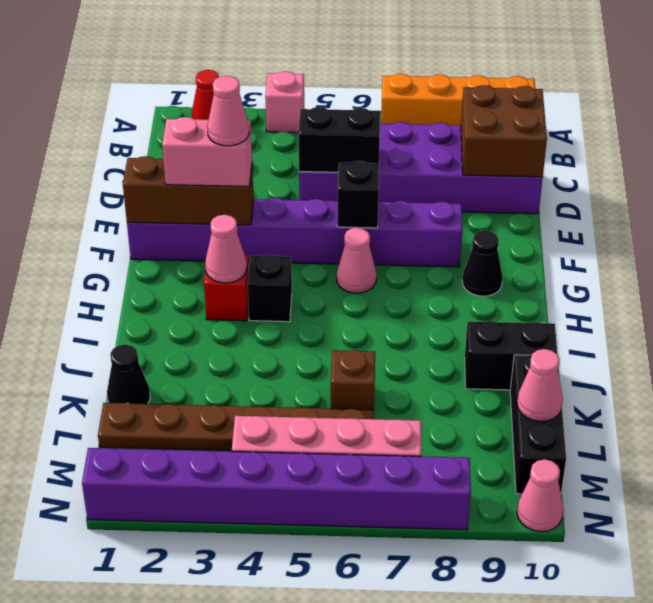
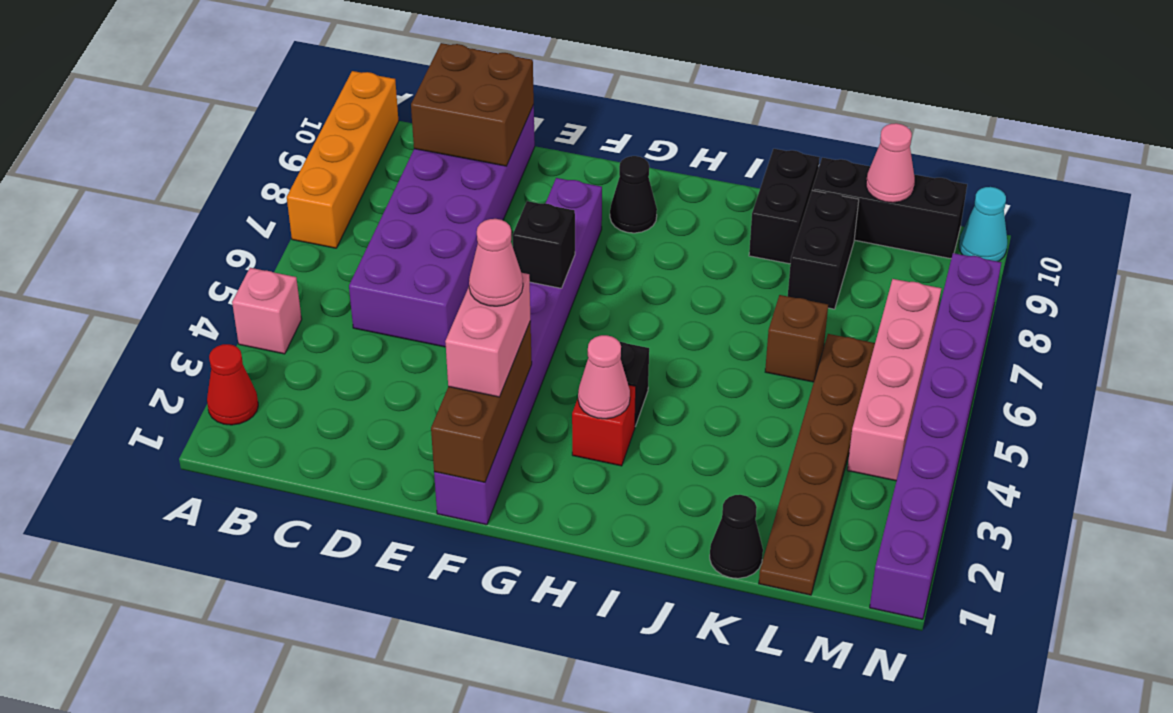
black 1x2 brick [298,107,380,172] -> black 1x2 brick moved to [788,191,859,309]
pink 1x1 cone [337,228,377,293] -> none
pink 1x1 cone [517,459,563,532] -> cyan 1x1 cone [959,187,1007,261]

